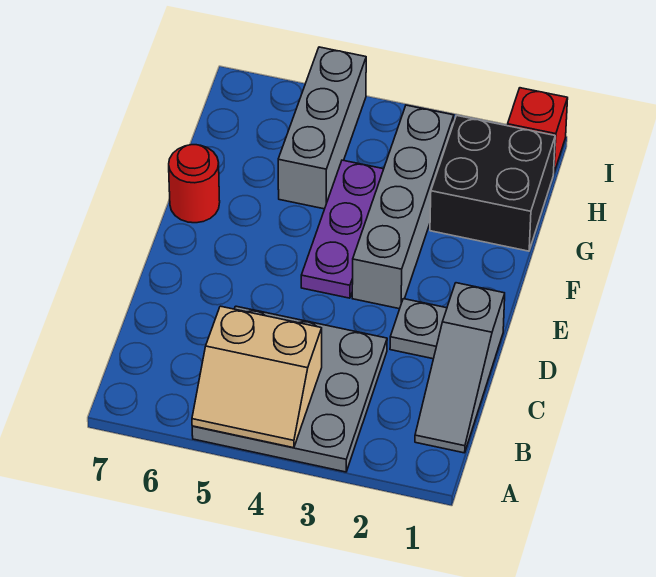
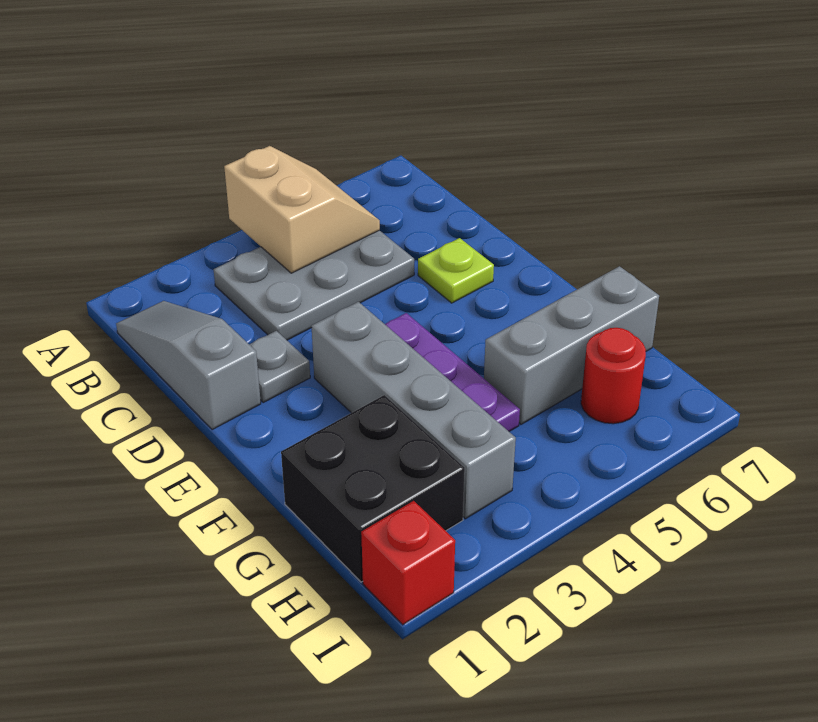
grey 3x3 plate [192,306,387,472] -> grey 2x3 plate [214,230,414,340]
tan 2x2 slope [192,306,322,448] -> tan 2x2 slope turned to [224,146,380,273]
none -> lime 1x1 plate [418,238,494,303]
red 1x1 round brick [169,145,220,223] -> red 1x1 round brick moved to [581,328,646,424]
grey 1x3 brick [278,47,366,209] -> grey 1x3 brick turned to [484,266,659,424]

